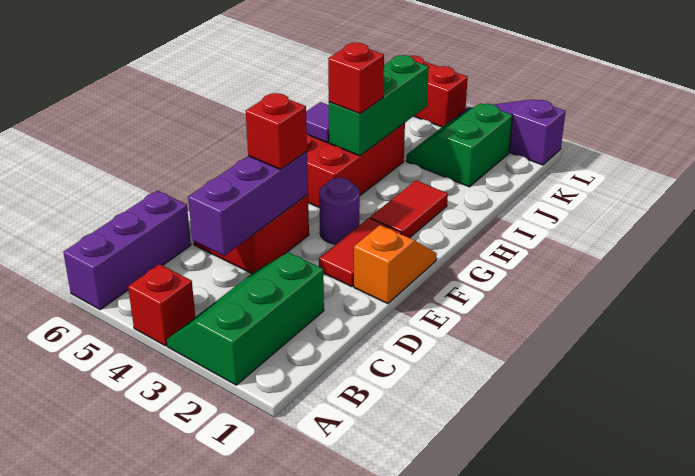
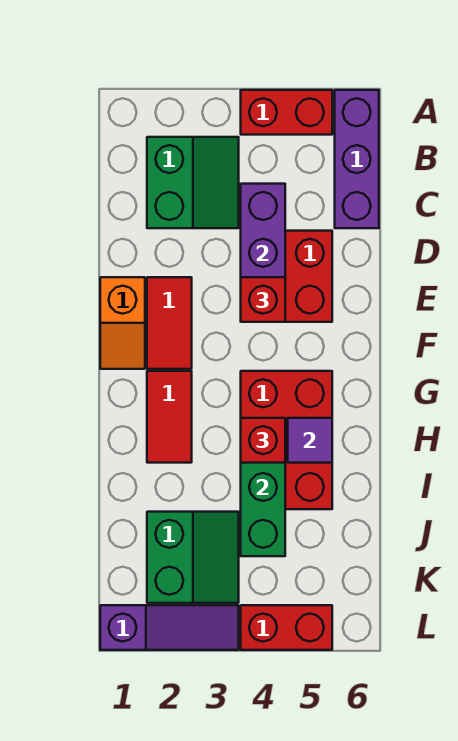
green 2x3 slope [167,252,324,385] -> green 2x2 slope [147,137,239,228]
red 1x1 brick [128,264,195,346] -> red 1x2 brick [241,90,332,135]
purple 1x1 round brick [319,178,360,244] -> none

